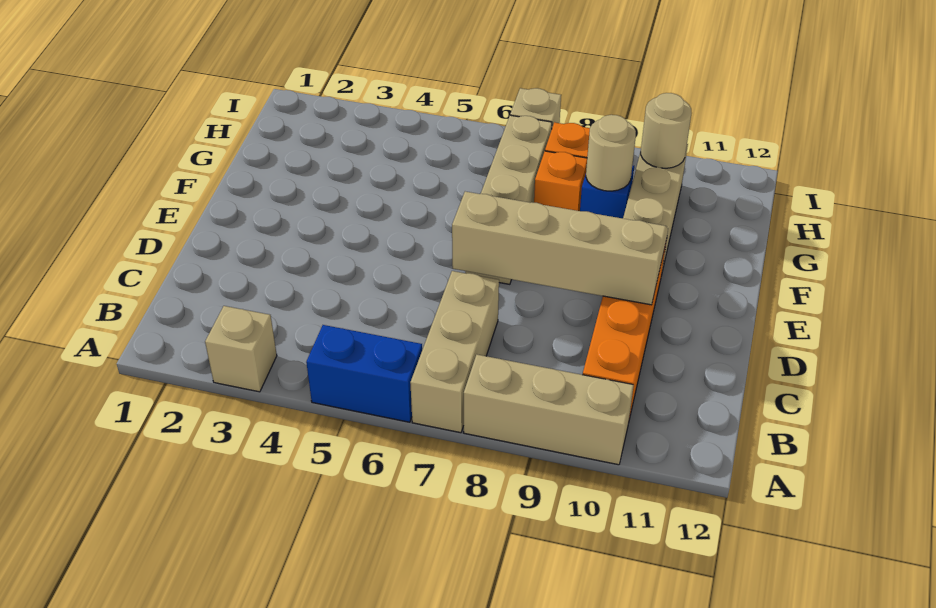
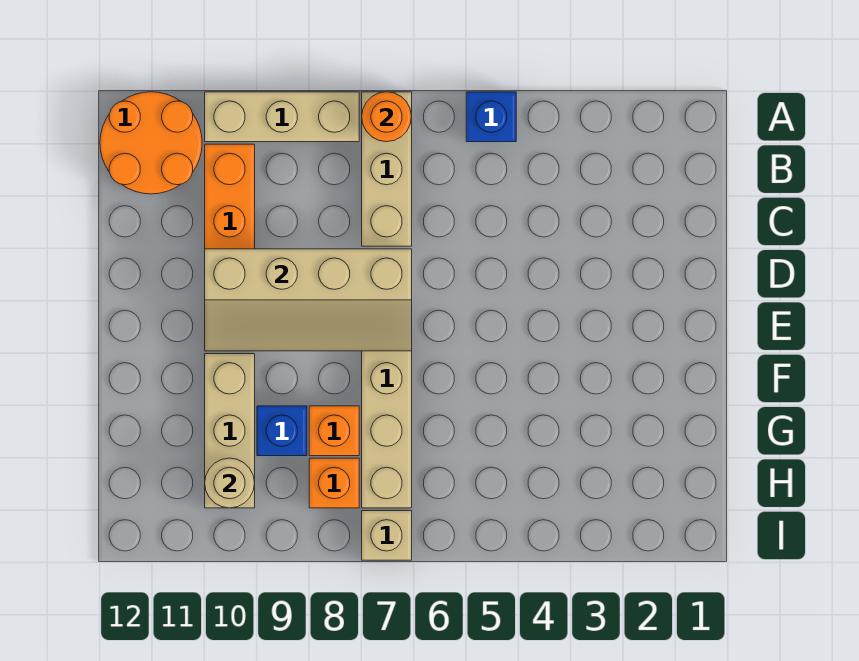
tan 1x1 brick [205,306,277,392] -> none
blue 1x2 brick [306,325,422,422] -> blue 1x1 brick [466,92,516,142]
none -> orange 1x1 round brick [362,92,412,142]
none -> orange 2x2 round brick [100,92,202,194]
tan 1x1 round brick [586,115,636,191] -> none

